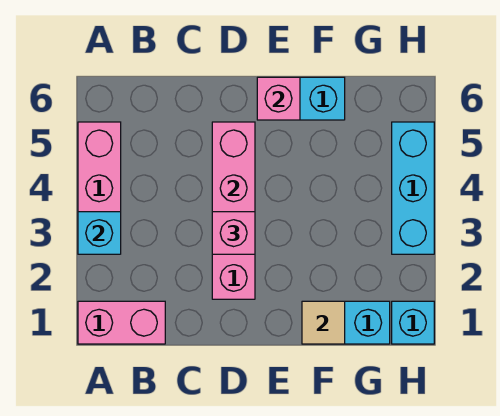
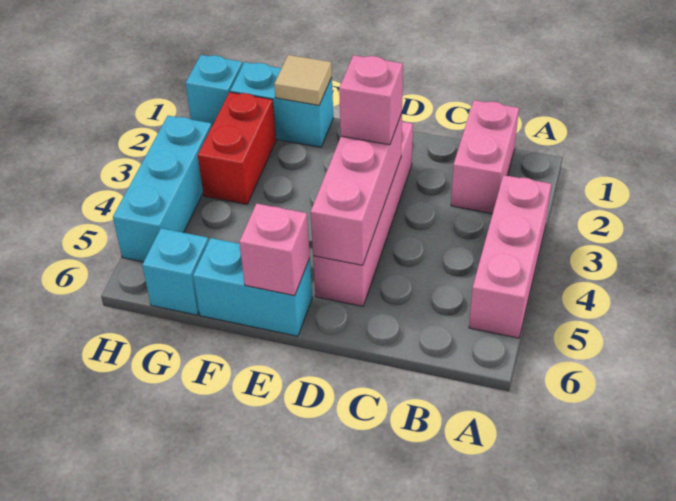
pink 1x2 brick [78,301,165,344] -> pink 1x2 brick turned to [451,100,519,214]
cyan 1x1 brick [78,212,121,254] -> cyan 1x1 brick moved to [142,228,209,315]
none -> red 1x2 brick [198,92,276,204]

